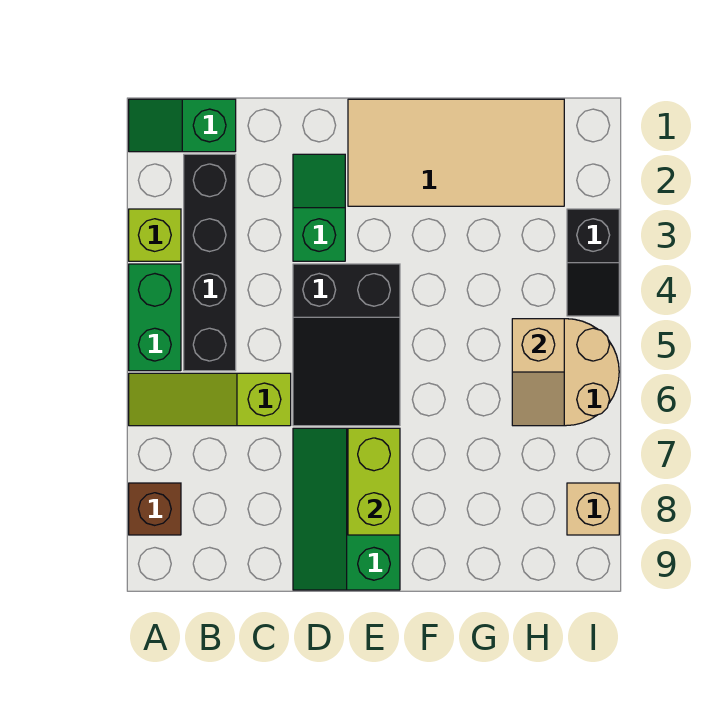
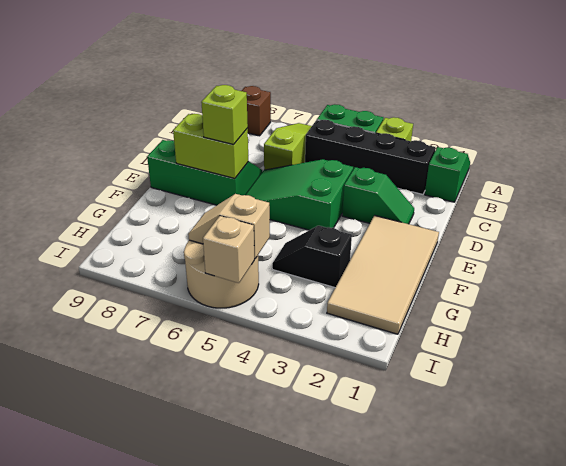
black 2x3 slope [293,264,400,426] -> green 2x3 slope [245,159,353,230]
none -> lime 1x1 brick [201,85,248,145]
black 1x2 slope [567,209,619,316] -> black 1x2 slope moved to [272,226,352,288]
tan 1x1 brick [567,483,619,535] -> tan 1x1 brick moved to [203,216,254,283]

